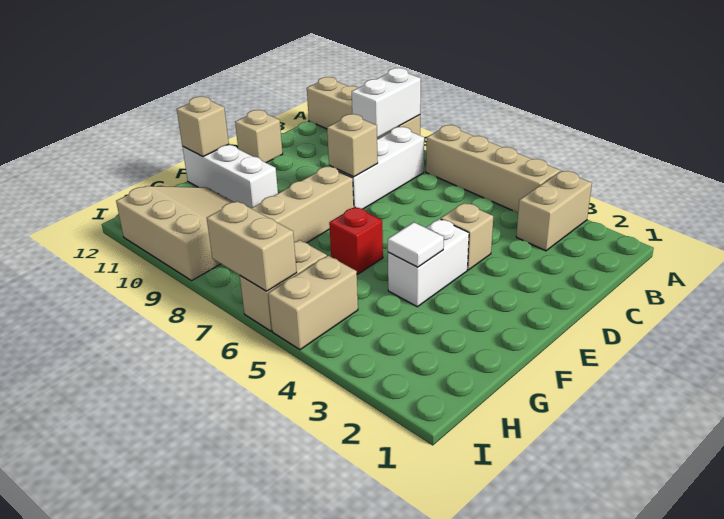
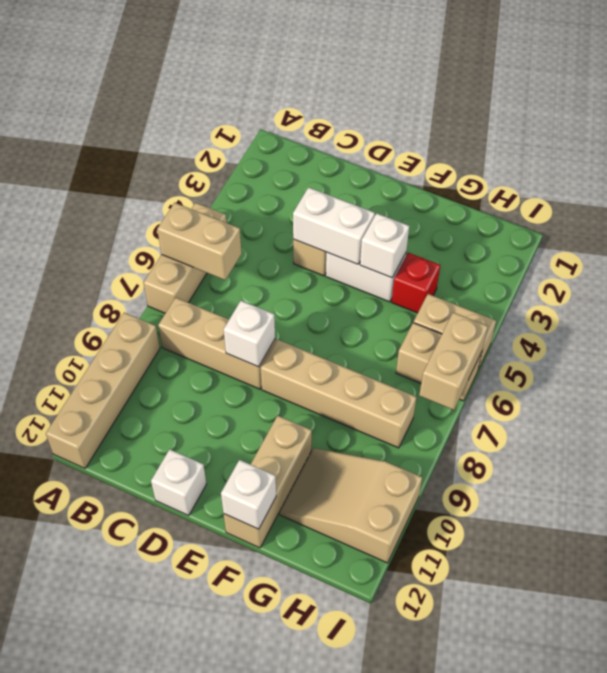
tan 1x2 brick [516,171,592,251] -> tan 1x2 brick moved to [157,203,242,280]
tan 1x4 brick [426,125,560,212] -> tan 1x3 brick [144,203,226,313]
white 1x2 brick [352,68,421,138] -> white 1x2 brick moved to [293,187,375,264]
white 1x3 brick [329,127,424,209] -> tan 1x3 brick [158,298,275,389]
tan 1x1 brick [327,114,378,177] -> white 1x1 brick [224,301,275,367]
tan 1x1 brick [235,110,283,163] -> white 1x1 brick [151,449,206,515]
white 1x1 tile [388,222,444,267] -> white 1x1 brick [360,213,409,278]
red 1x1 brick [329,207,383,274] -> red 1x1 brick moved to [392,253,440,313]
white 1x3 brick [183,144,278,208] -> tan 1x3 brick [224,415,312,548]
tan 1x1 brick [177,97,229,157] -> white 1x1 brick [221,460,276,529]
tan 3x3 slope [116,186,233,281] -> tan 2x3 slope [280,448,422,563]

